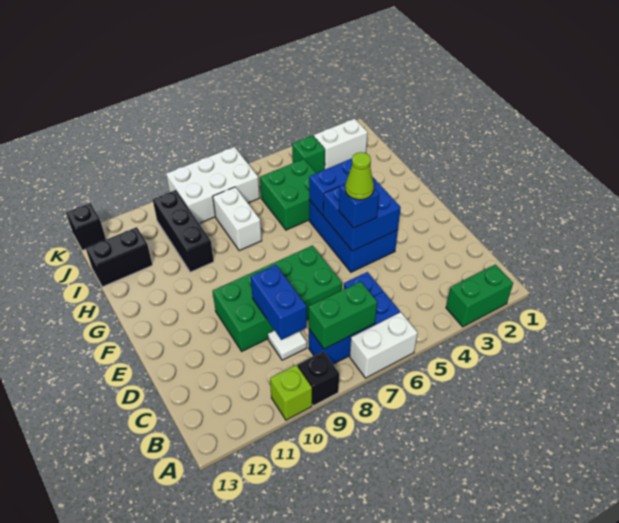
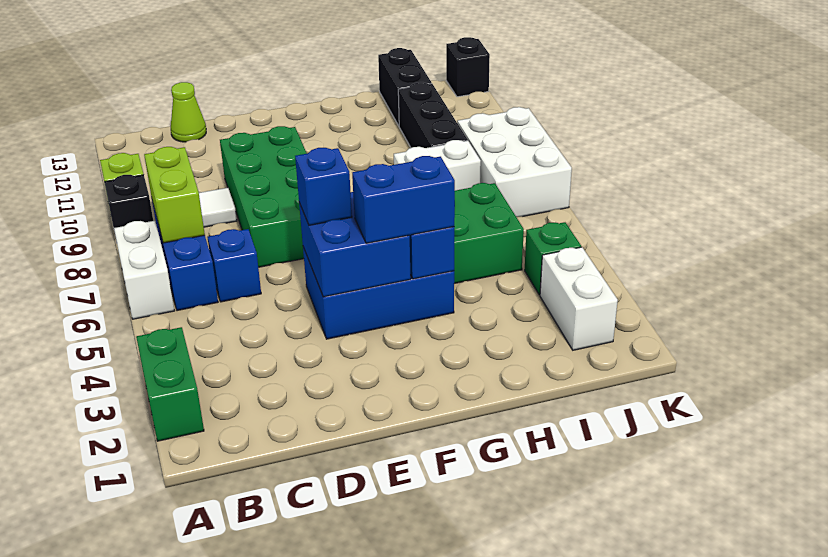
green 1x2 brick [309,281,377,349] -> lime 1x2 brick [144,147,205,243]
blue 1x2 brick [251,265,307,340] -> blue 1x2 brick moved to [352,156,455,243]
lime 1x1 cone [345,152,374,200] -> lime 1x1 cone moved to [171,82,206,142]
black 1x3 brick [153,190,214,272] -> black 1x3 brick turned to [398,82,468,148]

